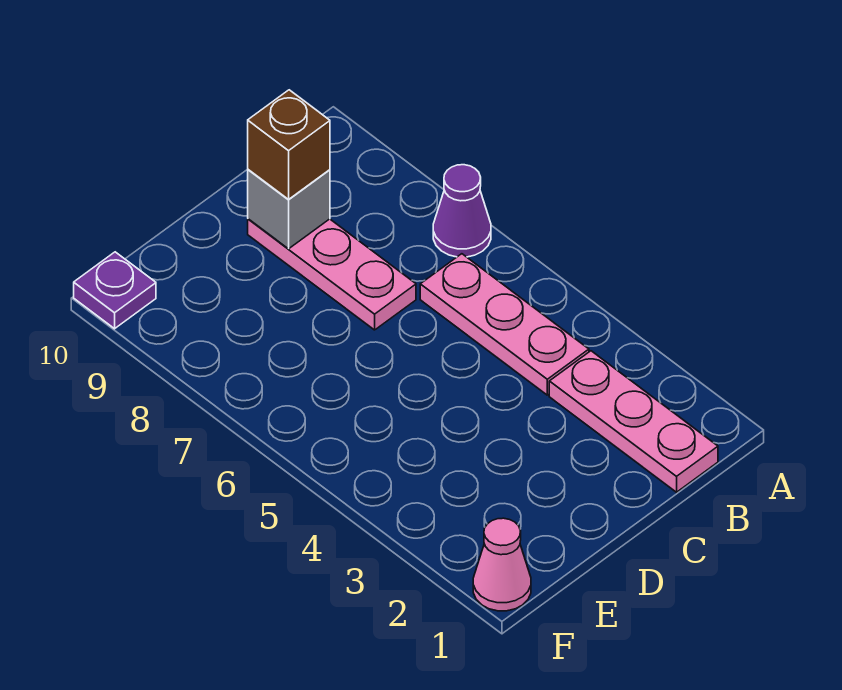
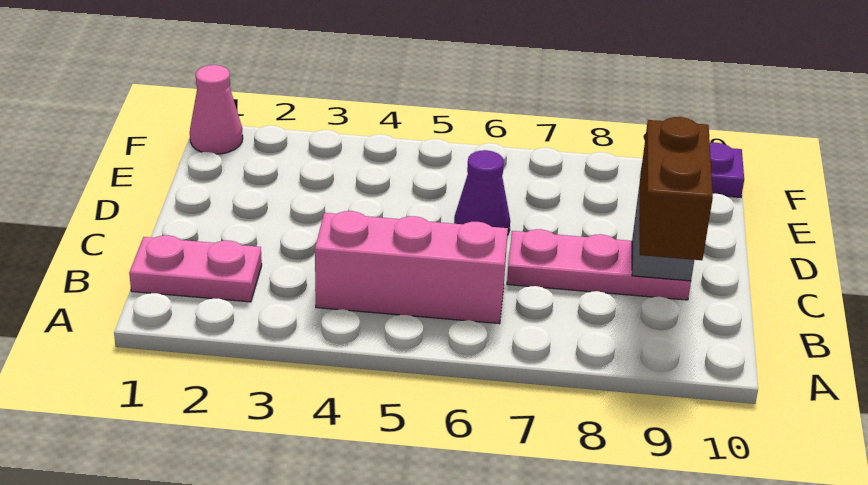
purple 1x1 cone [433,165,491,257] -> purple 1x1 cone moved to [454,150,510,235]
pink 1x3 plate [549,351,718,492] -> pink 1x2 plate [129,235,262,302]
pink 1x3 plate [420,254,589,395] -> pink 1x3 brick [315,211,508,324]
brown 1x1 brick [248,90,330,199] -> brown 1x2 brick [640,117,713,260]

